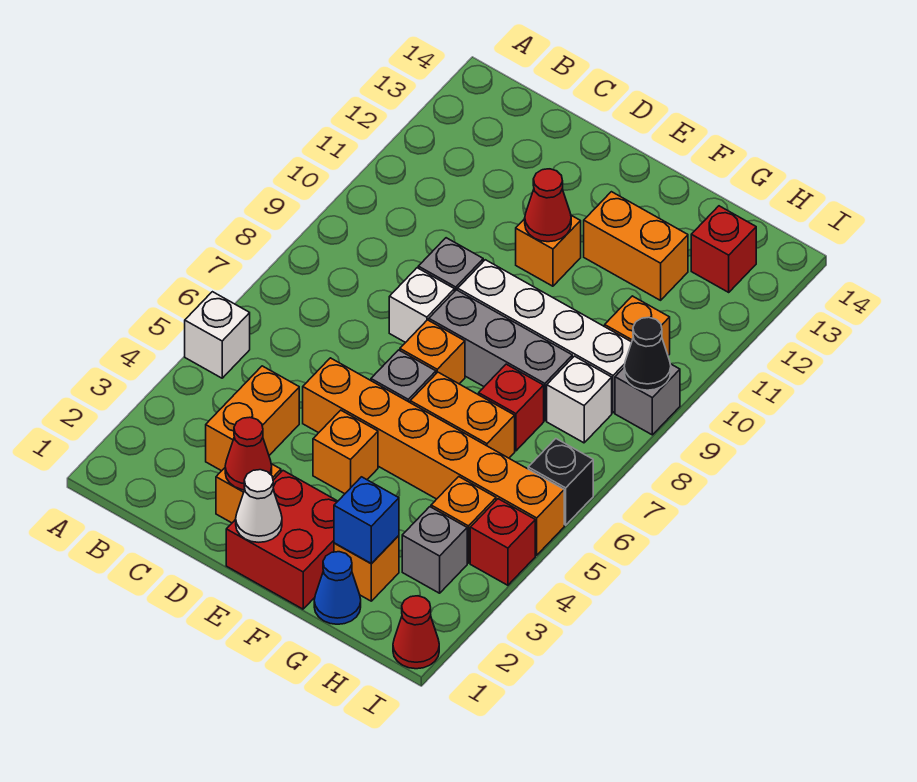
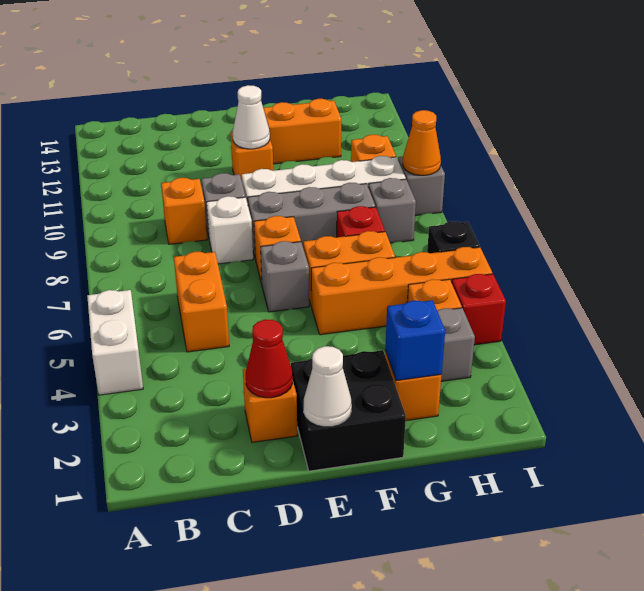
white 1x1 brick [185,292,250,378] -> white 1x2 brick [87,290,143,395]
orange 1x2 brick [206,366,299,471] -> orange 1x2 brick moved to [174,252,229,352]
orange 1x6 brick [303,358,564,555] -> orange 1x4 brick [311,247,492,335]
red 2x2 brick [226,471,338,609] -> black 2x2 brick [291,350,406,471]
orange 1x1 brick [313,410,378,494] -> orange 1x1 brick moved to [161,178,207,244]
red 1x1 cone [525,169,571,242] -> white 1x1 cone [233,85,270,149]
blue 1x1 cone [314,552,361,624] -> none
white 1x1 brick [547,356,612,443] -> grey 1x1 brick [368,178,416,243]
red 1x1 brick [691,206,756,292] -> none
red 1x1 cone [393,596,439,669] -> none
black 1x1 cone [624,317,671,390] -> orange 1x1 cone [403,110,441,175]

